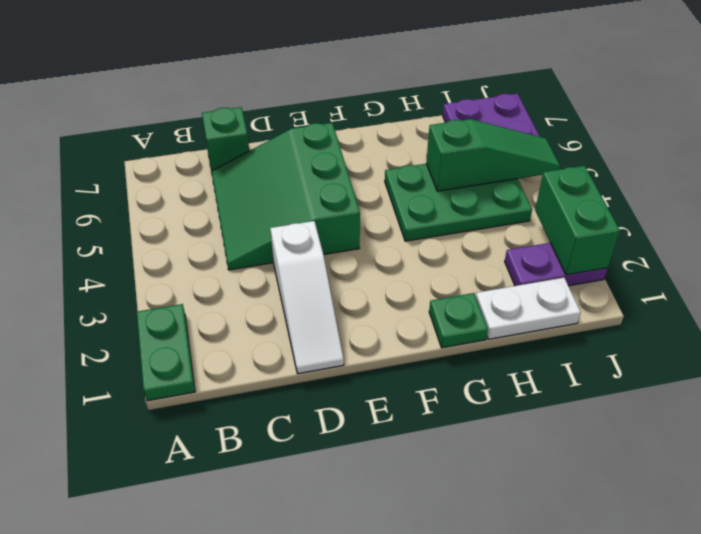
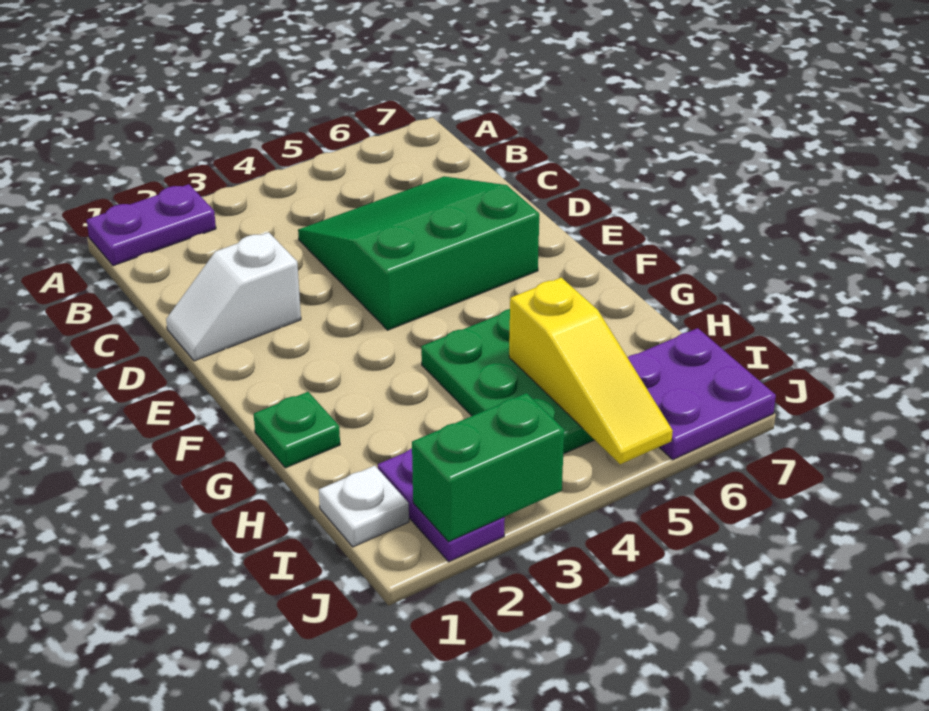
green 1x2 plate [137,304,195,401] -> purple 1x2 plate [87,184,216,266]
green 1x1 brick [202,107,249,171] -> none
white 1x3 slope [270,221,344,374] -> white 1x2 slope [166,232,301,361]
white 1x2 plate [476,278,581,339] -> white 1x1 plate [319,466,409,547]
green 1x3 slope [426,119,560,191] -> yellow 1x3 slope [509,278,673,464]

